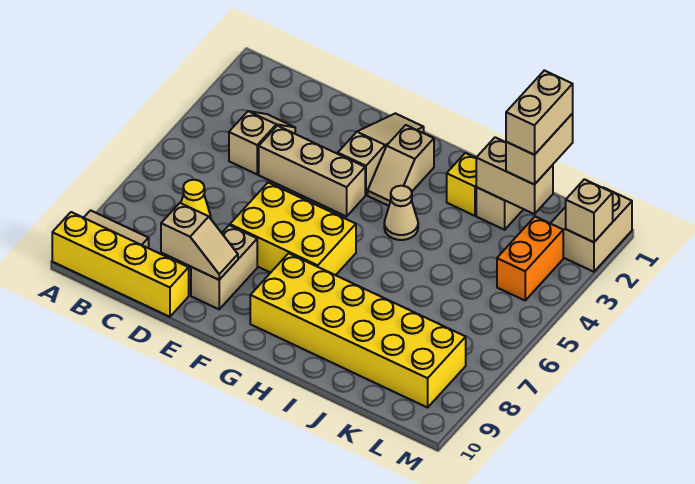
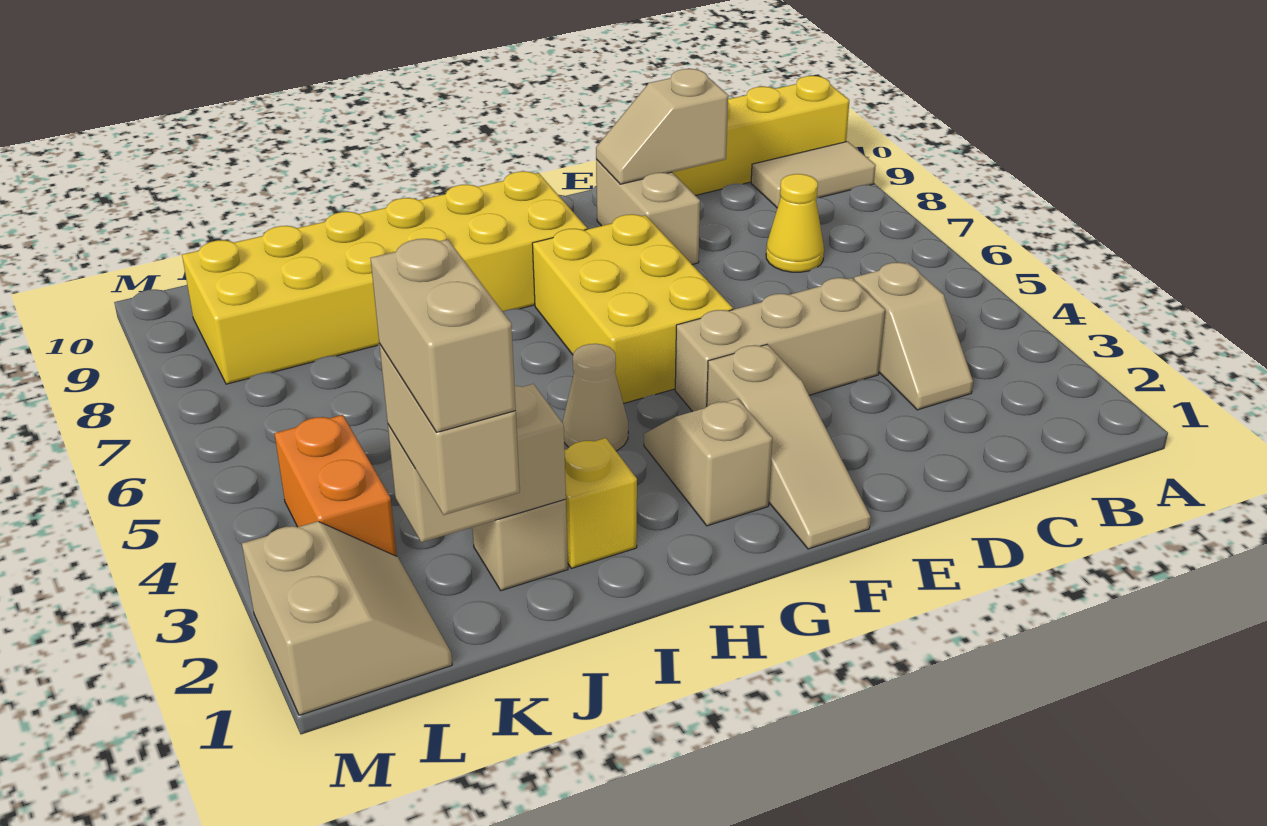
yellow 2x3 brick [230,183,356,275] -> yellow 2x3 brick turned to [532,214,733,404]
tan 1x1 brick [566,179,613,242] -> none

